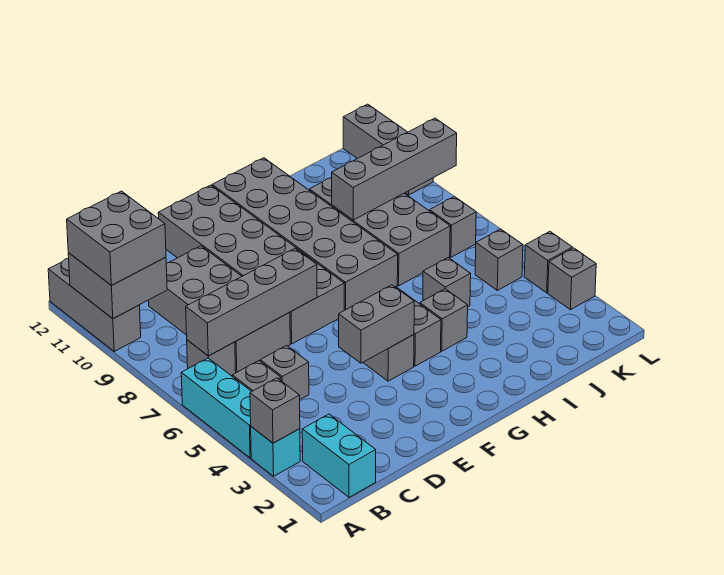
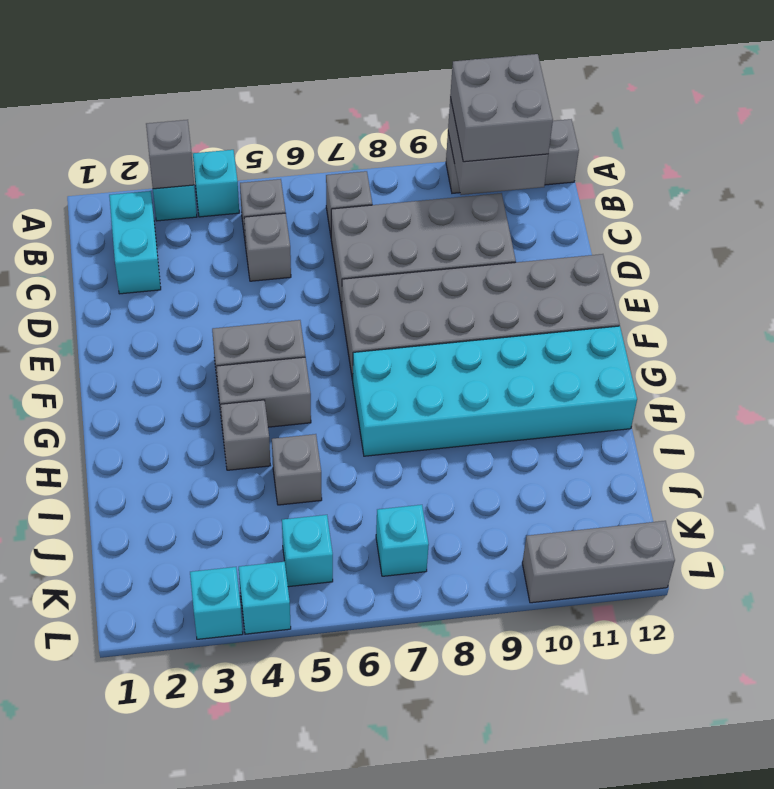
cyan 1x3 brick [181,358,252,458] -> cyan 1x1 brick [193,150,239,217]
cyan 1x2 brick [302,414,376,497] -> cyan 1x2 brick turned to [109,191,161,294]
grey 1x4 brick [186,249,317,356] -> none
grey 1x2 brick [339,285,414,363] -> none
grey 2x6 brick [212,158,398,310] -> cyan 2x6 brick [353,326,637,456]
grey 2x4 brick [309,177,450,286] -> none
grey 1x4 brick [332,118,457,220] -> none
grey 1x1 brick [475,229,523,290] -> cyan 1x1 brick [282,515,333,587]
grey 1x1 brick [430,196,476,257] -> cyan 1x1 brick [376,505,429,576]
grey 1x1 brick [548,248,596,310] -> cyan 1x1 brick [190,567,243,639]
grey 1x1 brick [524,232,572,293] -> cyan 1x1 brick [239,562,291,634]

